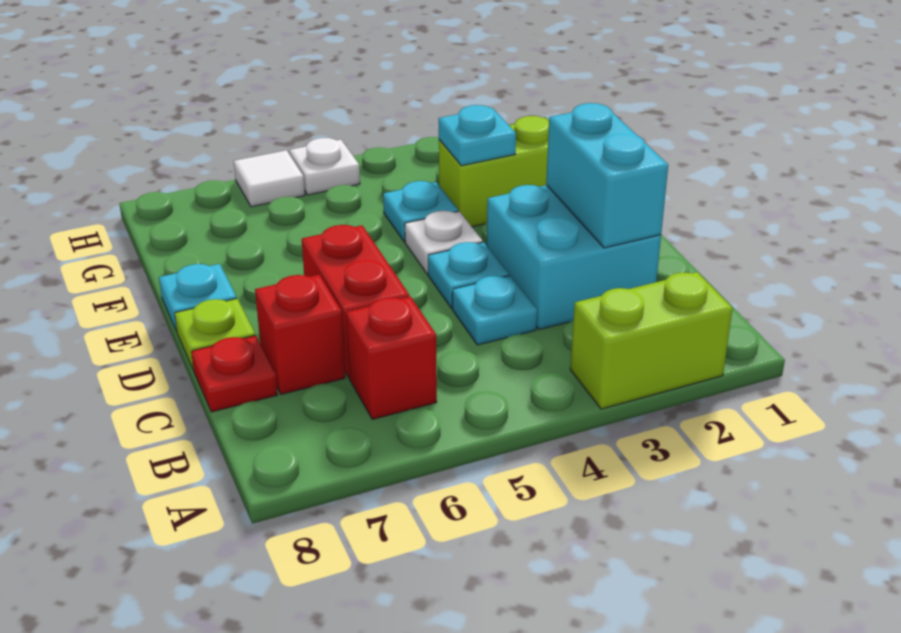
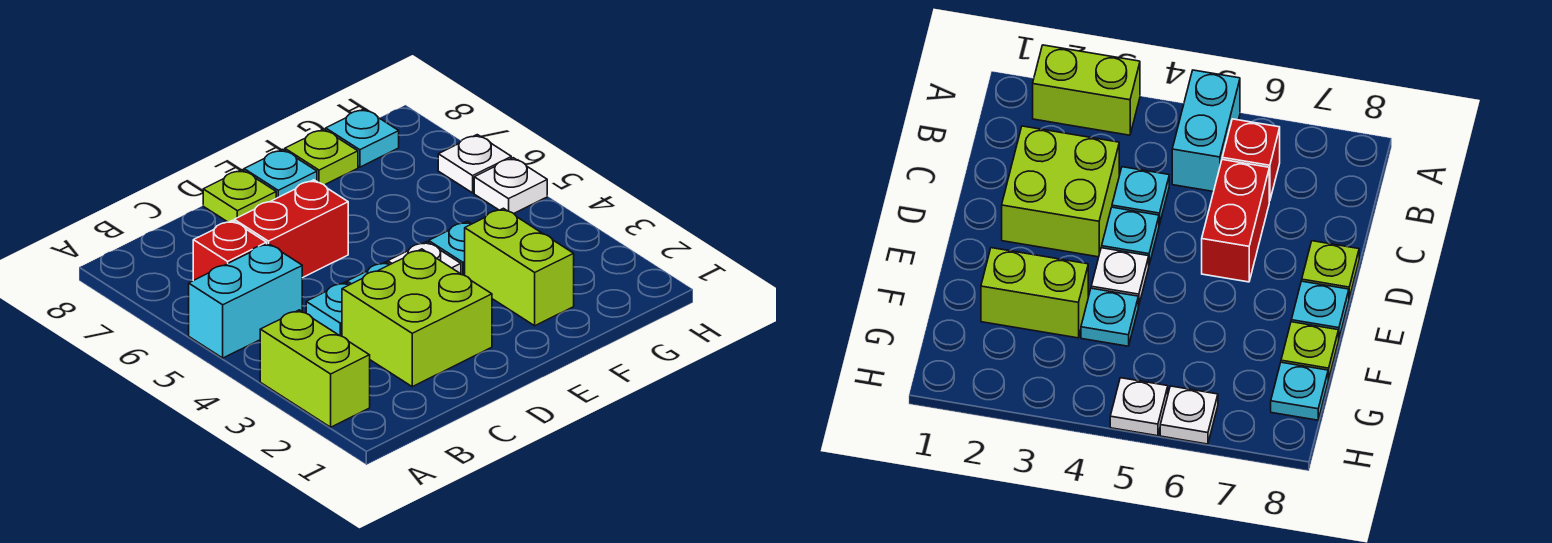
cyan 2x2 brick [487,185,661,329] -> lime 2x2 brick [342,249,492,387]
cyan 1x2 brick [546,103,668,248] -> cyan 1x2 brick moved to [189,243,302,358]
red 1x1 brick [255,275,345,394] -> none
red 1x1 plate [191,336,277,412] -> none
cyan 1x1 plate [439,105,516,166] -> cyan 1x1 plate moved to [326,109,399,167]
none -> lime 1x1 plate [285,129,358,185]
white 1x1 tile [234,150,305,207] -> white 1x1 plate [438,135,511,193]

